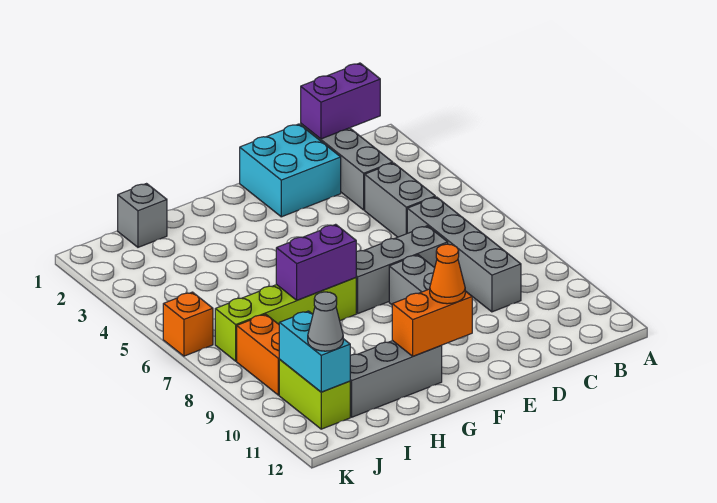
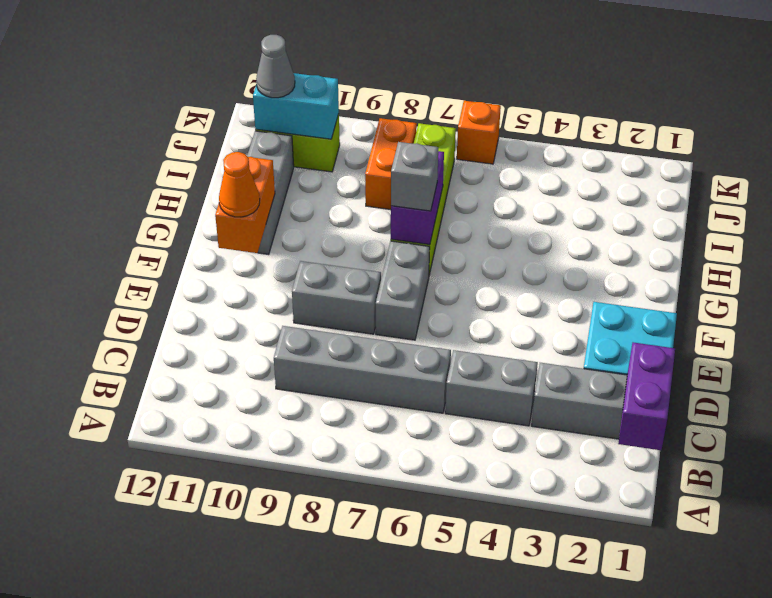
grey 1x3 brick [356,226,448,313] -> grey 1x2 brick [376,241,430,340]
grey 1x1 brick [118,184,167,247] -> grey 1x1 brick moved to [391,142,438,211]
orange 1x2 brick [237,314,280,395] -> orange 1x2 brick turned to [365,118,417,210]

